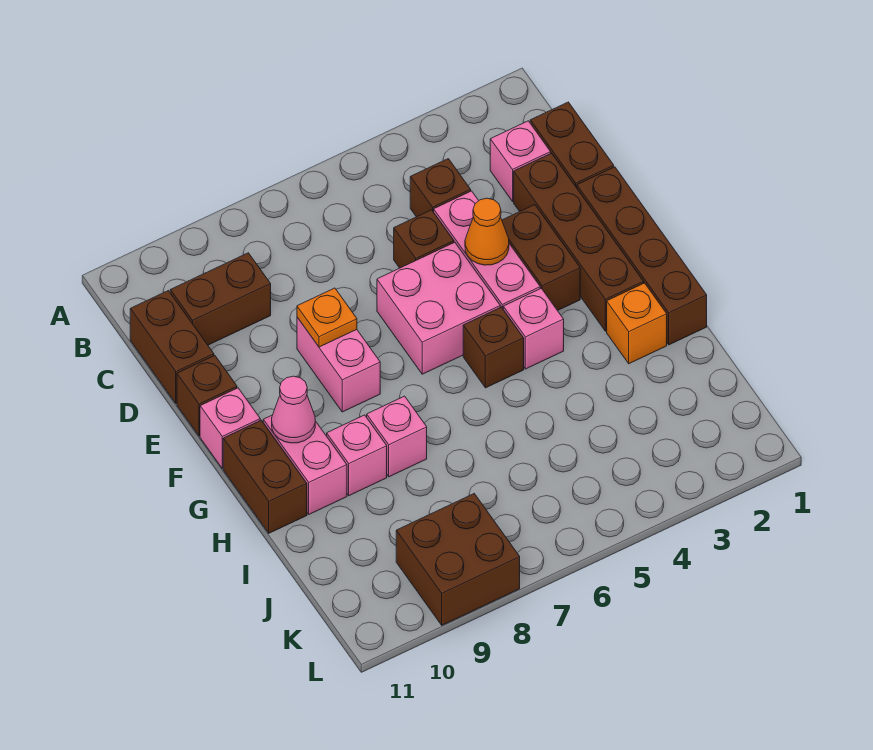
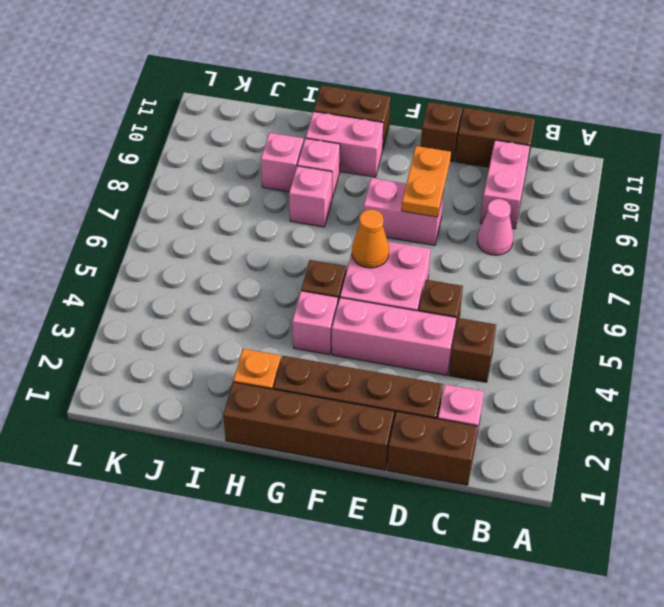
brown 1x2 brick [170,253,271,345] -> pink 1x2 brick [480,140,530,229]
brown 1x2 brick [502,205,580,311] -> none
orange 1x1 cone [465,198,509,265] -> orange 1x1 cone moved to [352,209,389,268]
orange 1x1 plate [297,288,357,347] -> orange 1x2 plate [402,146,451,217]
pink 1x1 brick [200,388,260,468] -> pink 1x1 brick moved to [261,133,304,192]
pink 1x1 cone [272,376,315,443] -> pink 1x1 cone moved to [477,199,513,255]
brown 2x2 brick [396,494,520,625] -> none

